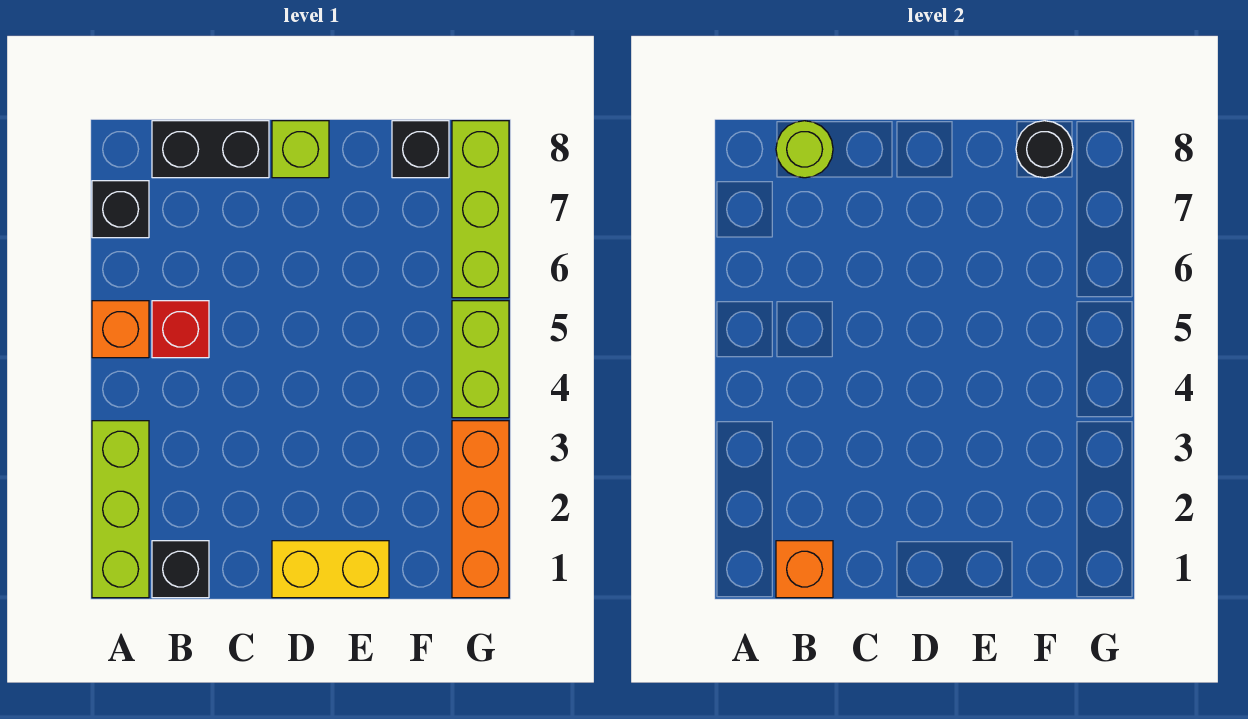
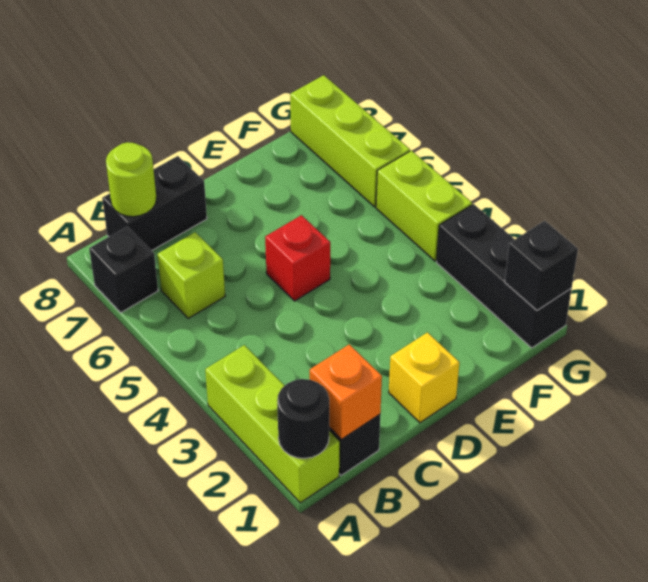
orange 1x1 brick [92,301,149,358] -> none
red 1x1 brick [152,301,209,358] -> red 1x1 brick moved to [265,215,330,301]
yellow 1x2 brick [272,541,389,598] -> yellow 1x1 brick [389,332,460,423]
lime 1x1 brick [272,121,329,178] -> lime 1x1 brick moved to [158,232,225,318]
black 1x1 brick [392,121,449,178] -> black 1x1 brick moved to [505,221,578,311]
black 1x1 round brick [1016,121,1073,178] -> black 1x1 round brick moved to [277,379,329,458]
orange 1x3 brick [452,421,509,598] -> black 1x3 brick [437,204,572,348]

